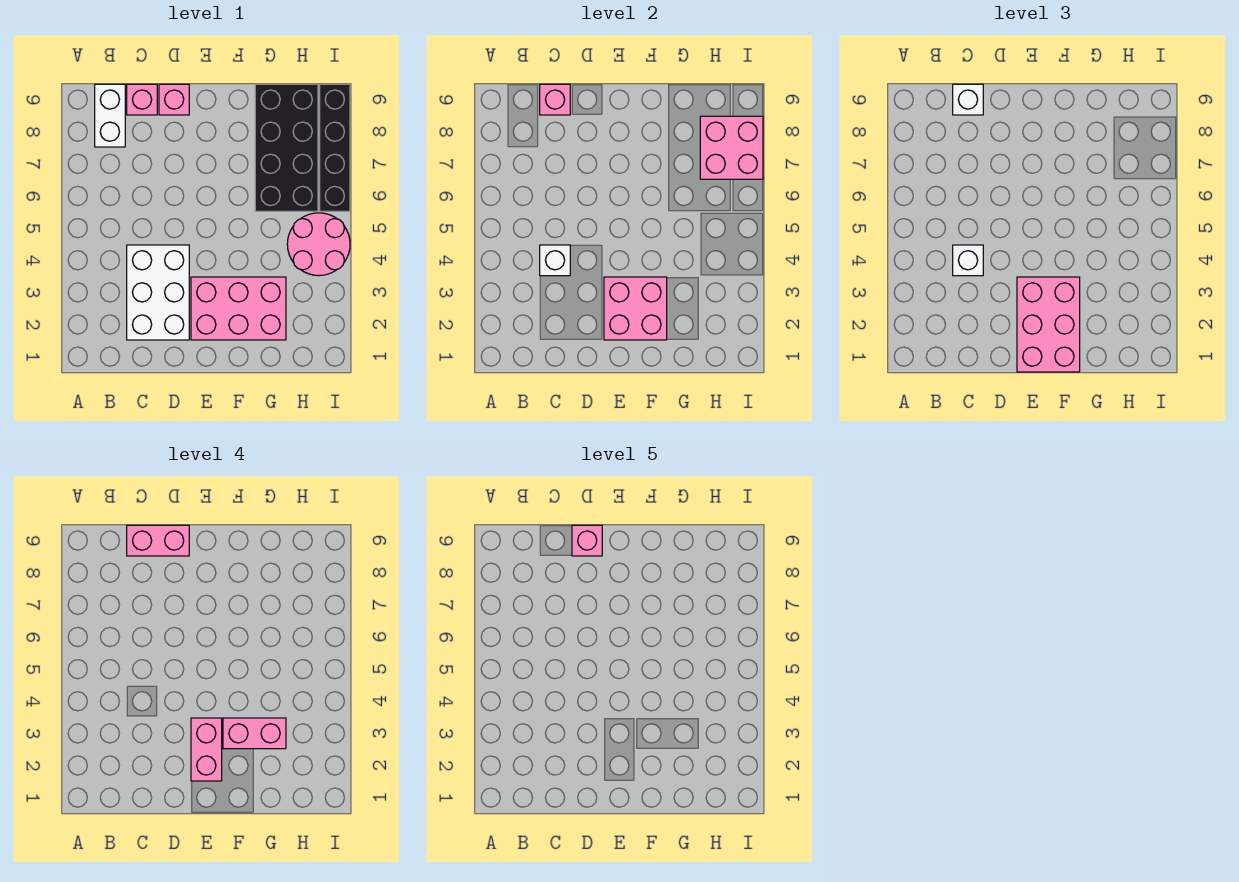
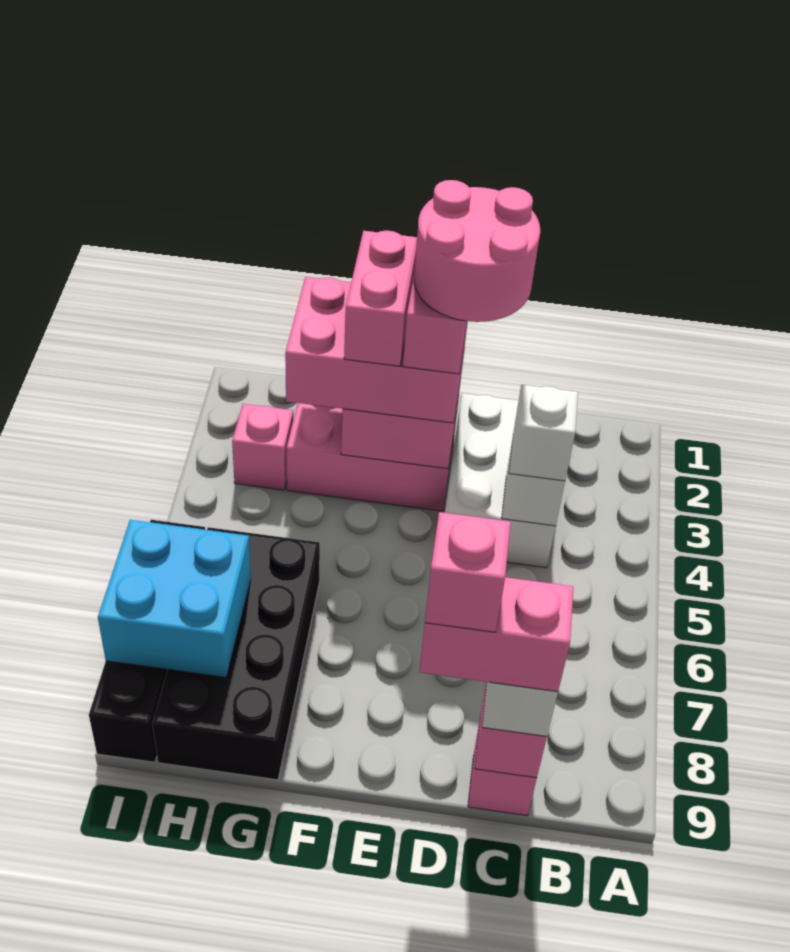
white 1x2 brick [95,84,125,147] -> none
pink 1x1 brick [159,84,189,115] -> pink 1x1 brick moved to [232,404,293,490]
pink 2x3 brick [1017,277,1080,372] -> pink 2x3 brick turned to [285,277,468,423]
pink 1x2 brick [223,718,286,749] -> pink 1x2 brick turned to [344,231,417,366]
pink 2x2 round brick [287,213,350,276] -> pink 2x2 round brick moved to [414,180,540,322]
pink 2x2 brick [700,116,763,179] -> cyan 2x2 brick [98,520,251,677]

